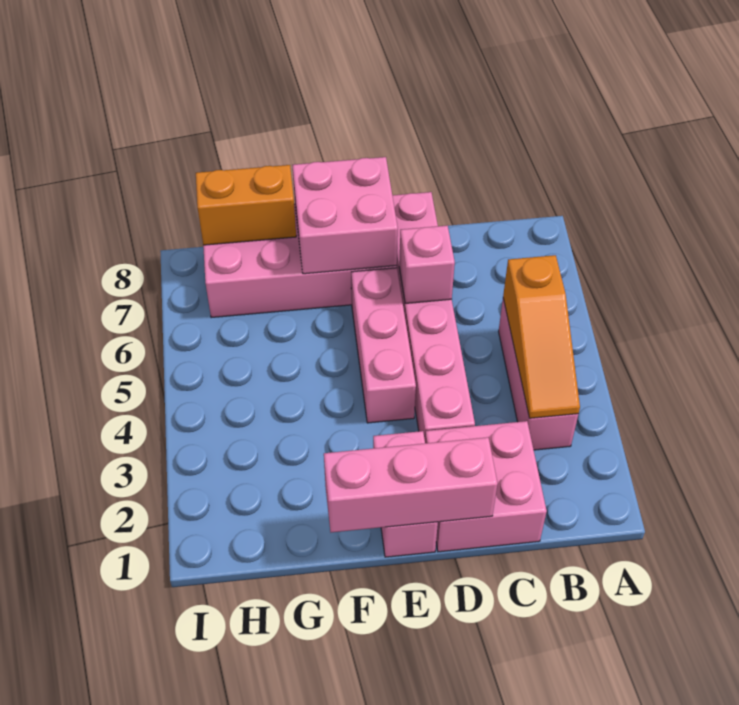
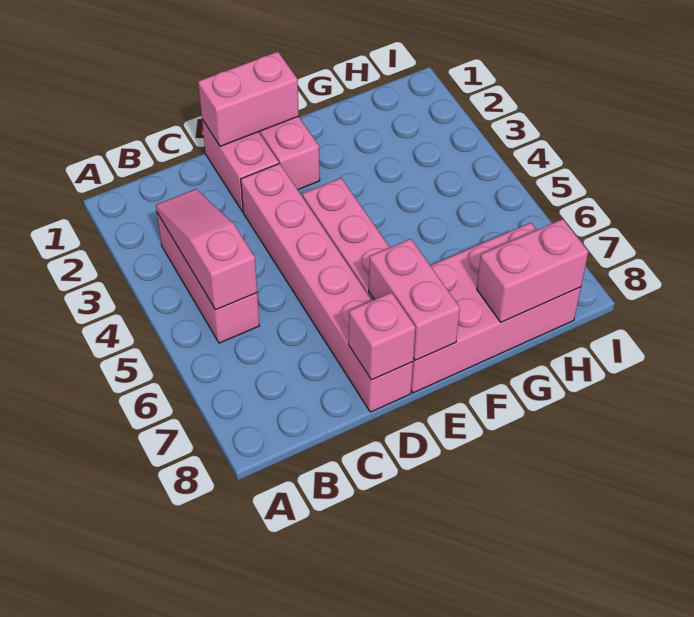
orange 1x3 slope [503,255,580,418] -> pink 1x3 slope [156,189,257,310]
pink 2x2 brick [425,421,547,552] -> pink 1x2 brick [202,120,279,212]
pink 1x3 brick [324,437,498,532] -> pink 1x2 brick [198,52,299,146]
pink 1x1 brick [399,225,455,303] -> pink 1x1 brick moved to [349,292,416,380]
pink 2x2 brick [292,157,398,274] -> pink 1x2 brick [369,239,460,360]
orange 1x2 brick [196,165,296,245] -> pink 1x2 brick [477,219,588,322]

